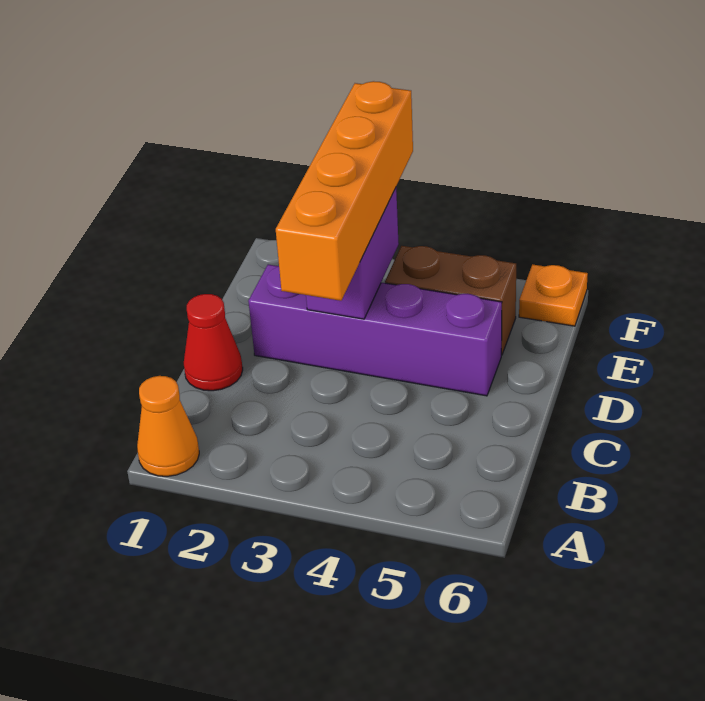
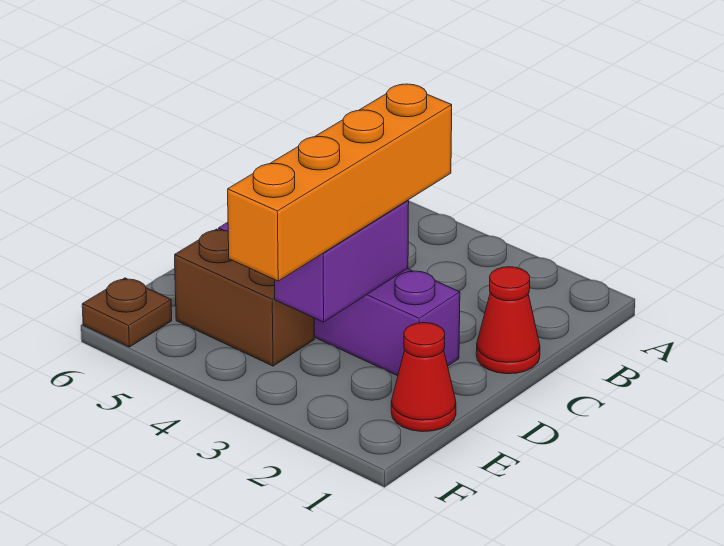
orange 1x1 cone [137,376,199,476] -> none
none -> red 1x1 cone [391,323,456,432]
orange 1x1 plate [519,264,588,326] -> brown 1x1 plate [82,278,172,347]

